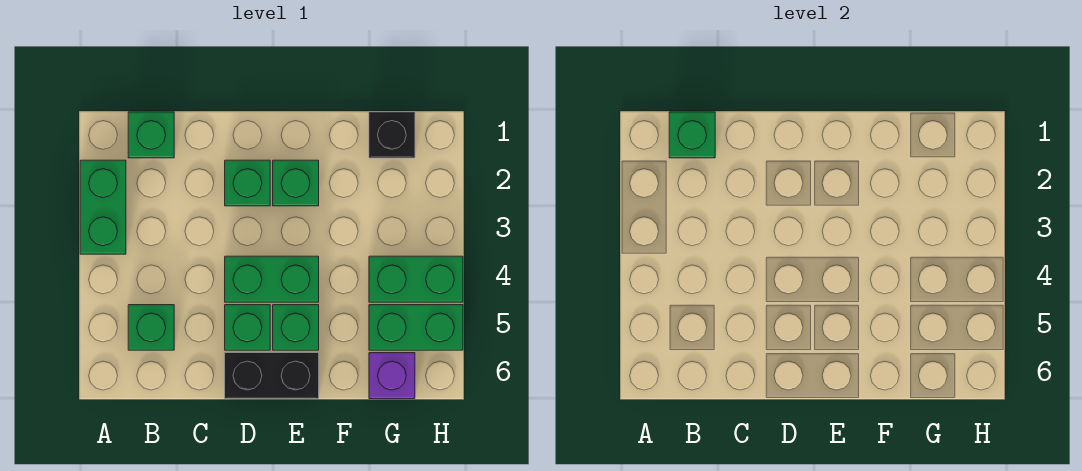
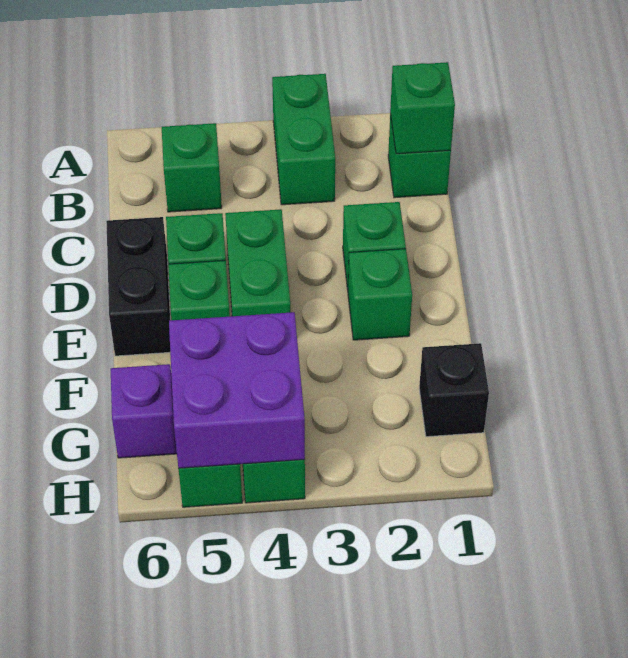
green 1x2 brick [80,160,126,254] -> green 1x2 brick turned to [272,74,335,205]
none -> purple 2x2 brick [169,312,305,468]

